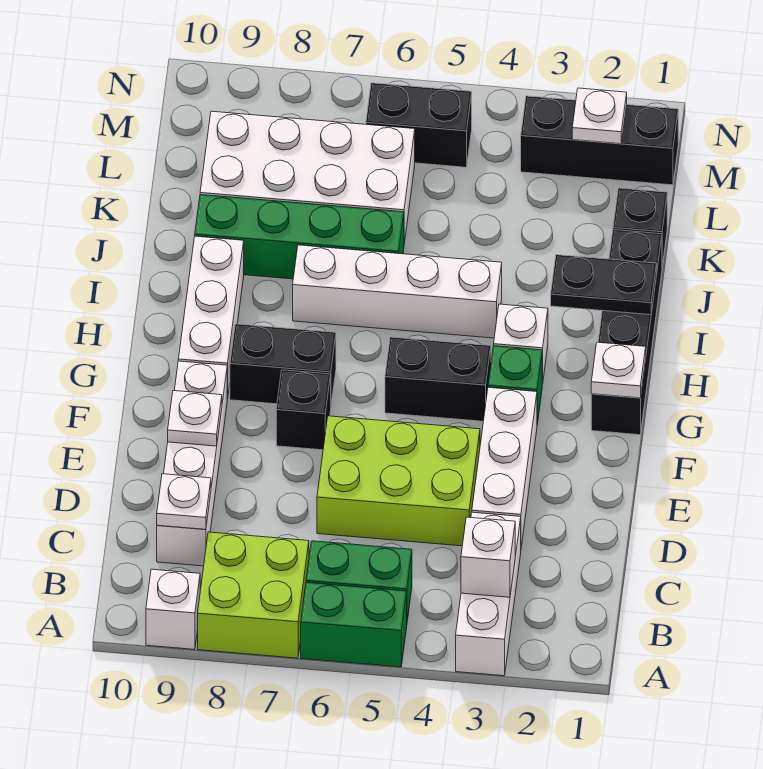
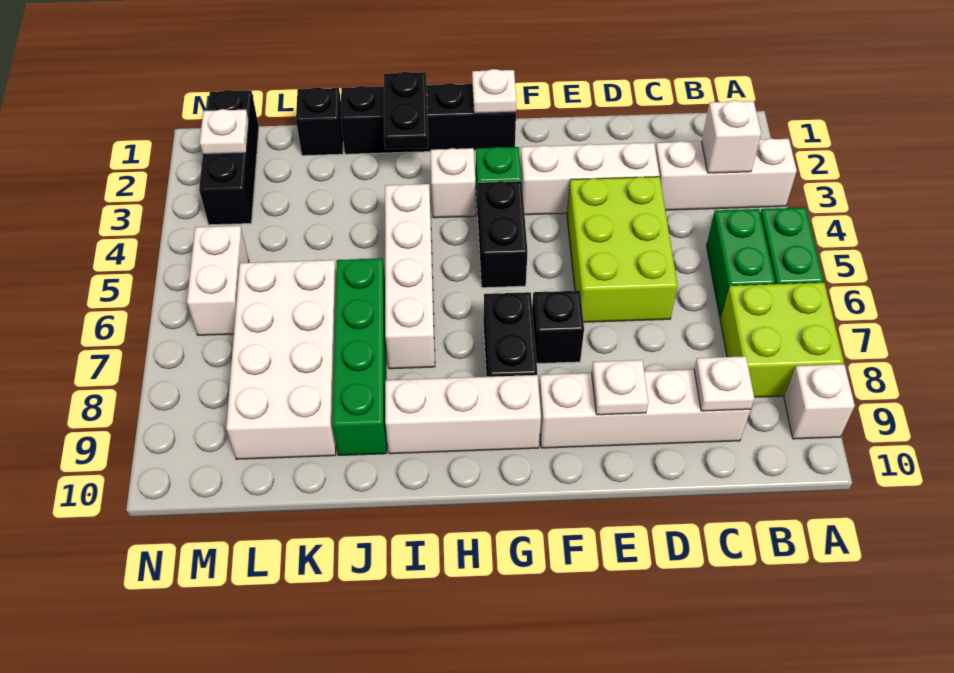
black 1x2 brick [366,83,472,167] -> white 1x2 brick [187,226,249,335]

